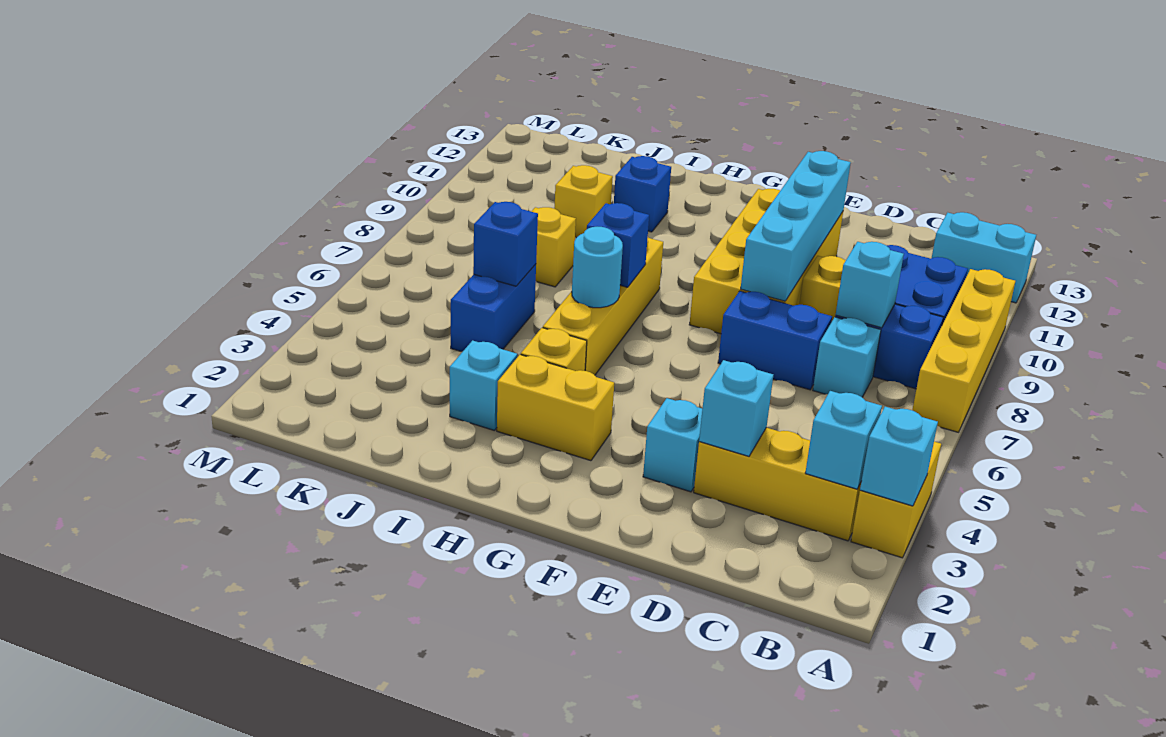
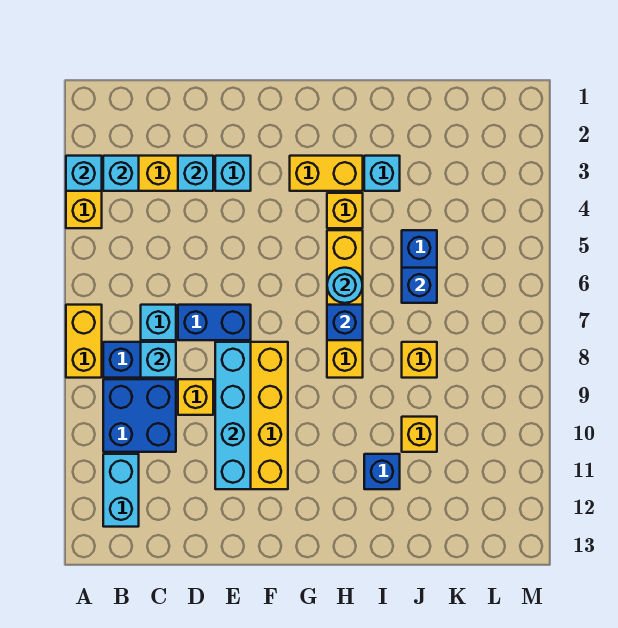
yellow 1x4 brick [912,269,1015,432] -> yellow 1x2 brick [66,305,102,378]
cyan 1x2 brick [932,212,1036,303] -> cyan 1x2 brick turned to [103,454,139,527]

